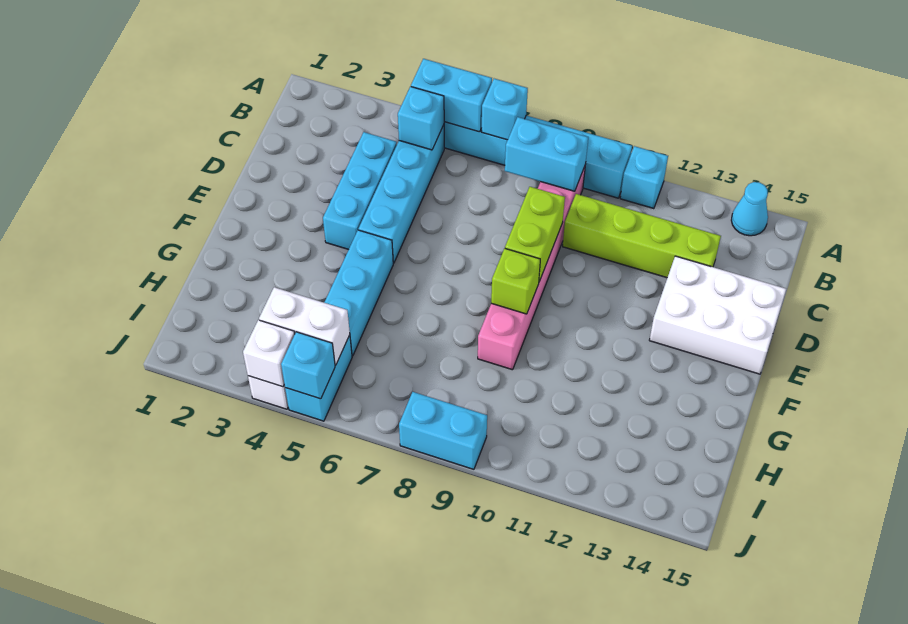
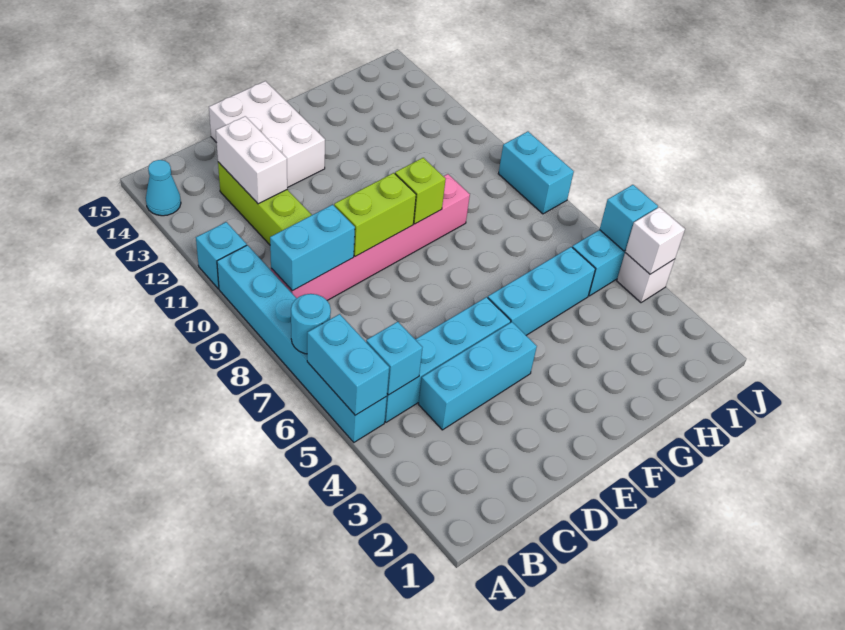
cyan 1x1 brick [482,79,528,140] -> cyan 1x1 round brick [291,294,331,354]
cyan 1x2 brick [505,117,588,191] -> cyan 1x2 brick turned to [270,205,355,291]
white 1x2 brick [259,287,350,365] -> white 1x2 brick moved to [216,116,287,204]

